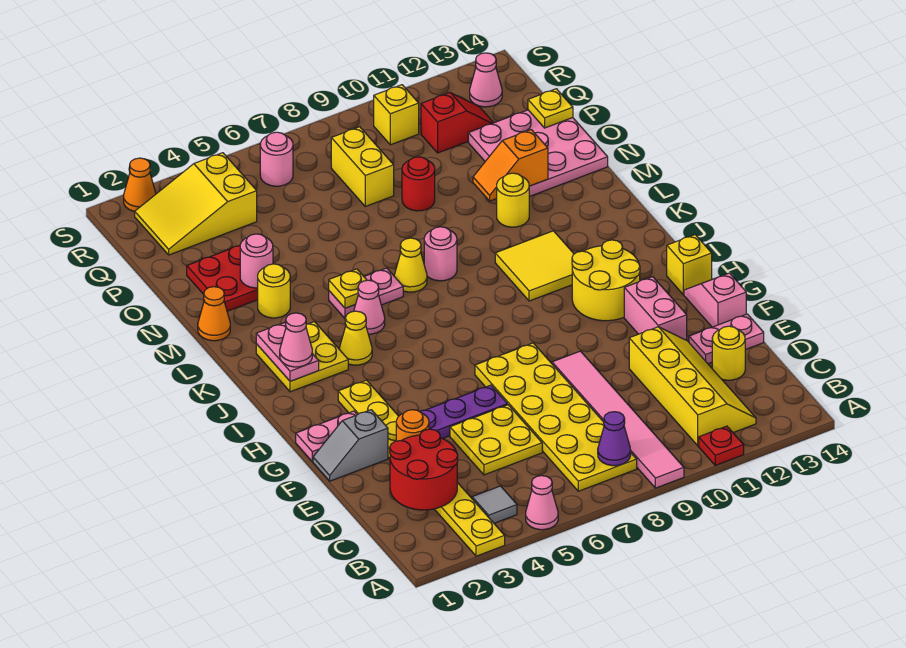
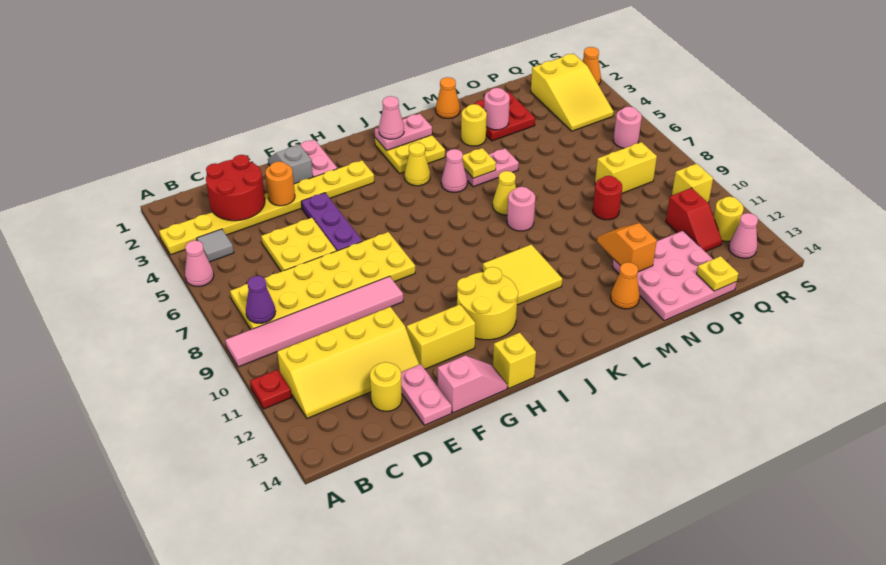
pink 1x2 brick [624,277,687,340] -> yellow 1x2 brick [407,304,475,369]
pink 1x2 plate [329,268,403,318] -> pink 1x2 plate turned to [465,148,519,187]
yellow 1x1 round brick [497,173,529,227] -> yellow 1x1 round brick moved to [714,197,744,241]
none -> orange 1x1 cone [611,262,640,309]
yellow 2x3 slope [135,153,257,255] -> yellow 2x3 slope turned to [531,54,614,131]

